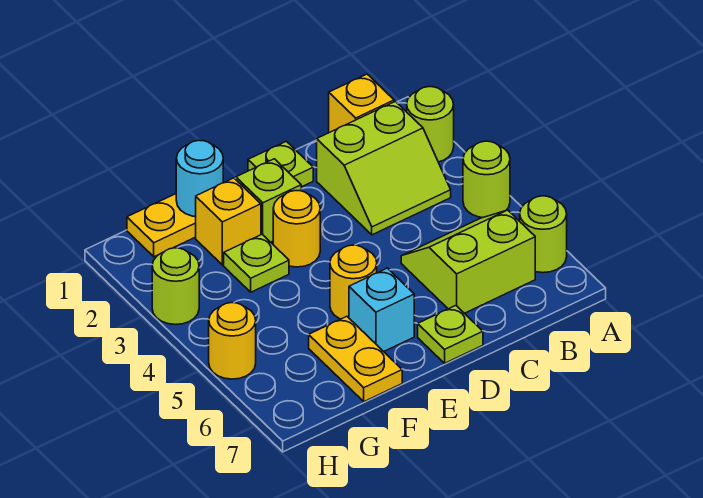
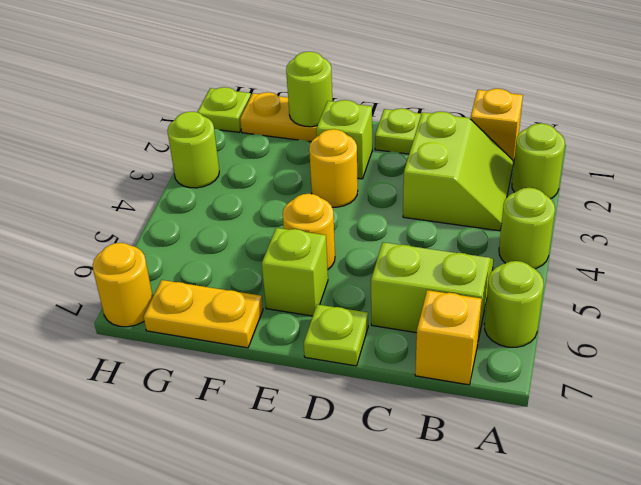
lime 2x2 slope [317,101,451,235] -> lime 2x2 slope turned to [403,112,513,231]
cyan 1x1 brick [349,268,414,351] -> lime 1x1 brick [262,228,328,316]
cyan 1x1 round brick [176,140,223,217] -> lime 1x1 round brick [286,52,332,127]
yellow 1x1 brick [196,178,261,265] -> yellow 1x1 brick moved to [415,290,482,385]
lime 1x1 plate [224,234,289,292] -> lime 1x1 plate moved to [197,87,251,132]
yellow 1x2 plate [309,316,402,402] -> yellow 1x2 plate turned to [144,280,263,348]
yellow 1x1 round brick [209,303,256,379] -> yellow 1x1 round brick moved to [93,243,153,327]

